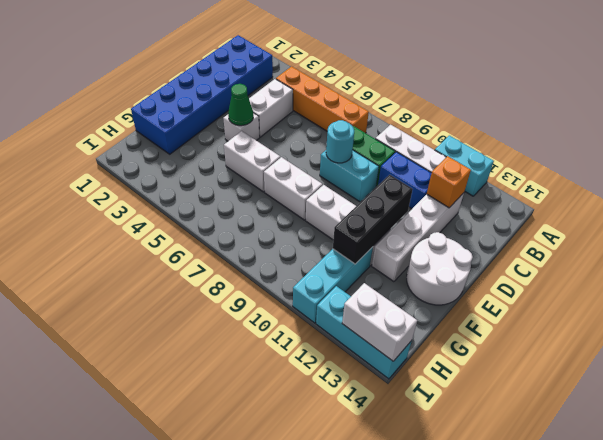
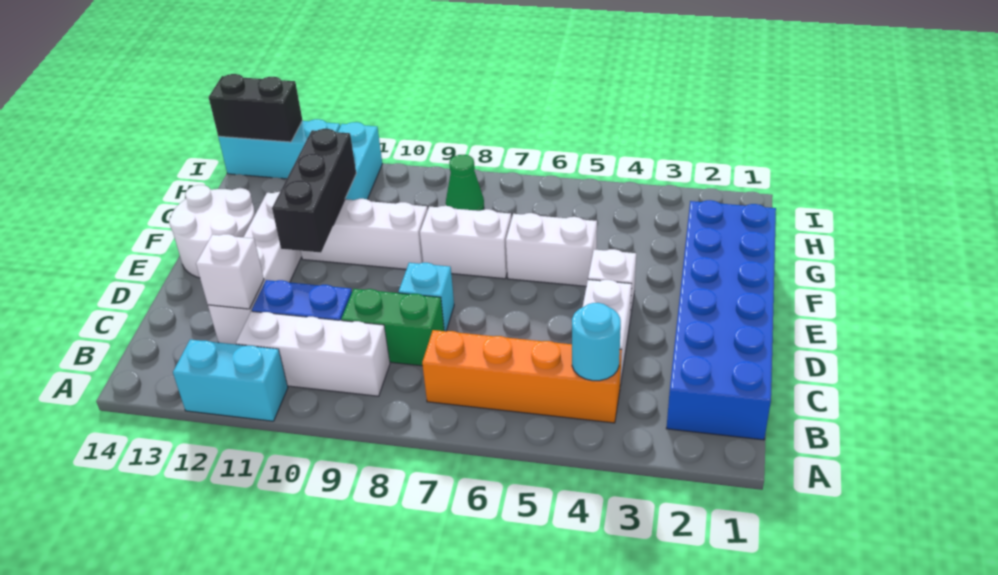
orange 1x1 brick [427,156,471,208] -> white 1x1 brick [196,234,264,309]
cyan 1x2 brick [320,150,379,202] -> cyan 1x1 brick [399,263,454,331]
cyan 1x1 round brick [326,120,354,163] -> cyan 1x1 round brick moved to [572,303,621,381]
green 1x1 cone [228,84,253,126] -> green 1x1 cone moved to [446,155,484,211]
white 1x2 brick [342,283,417,361] -> black 1x2 brick [209,74,303,142]

